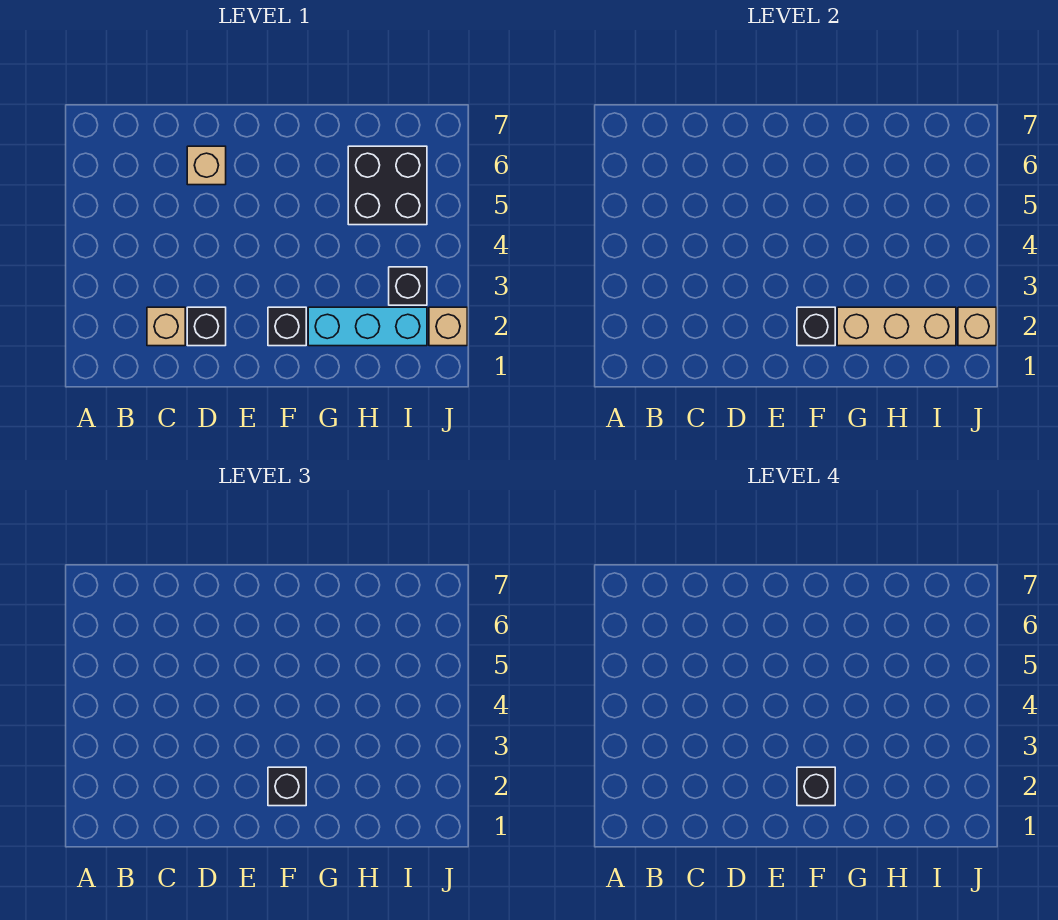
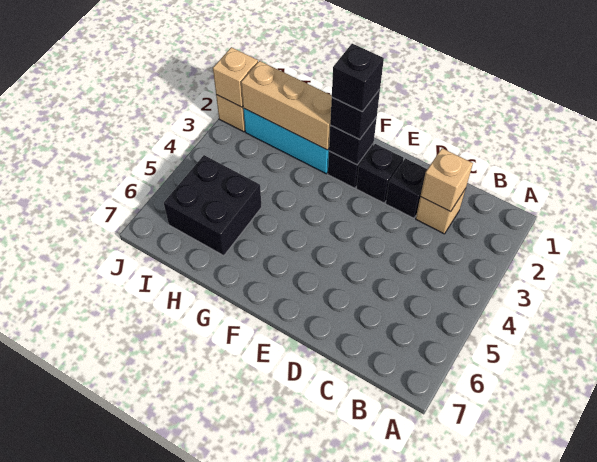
tan 1x1 brick [187,146,226,185] -> tan 1x1 brick moved to [420,148,473,212]
black 1x1 brick [389,267,427,305] -> black 1x1 brick moved to [356,144,404,203]

